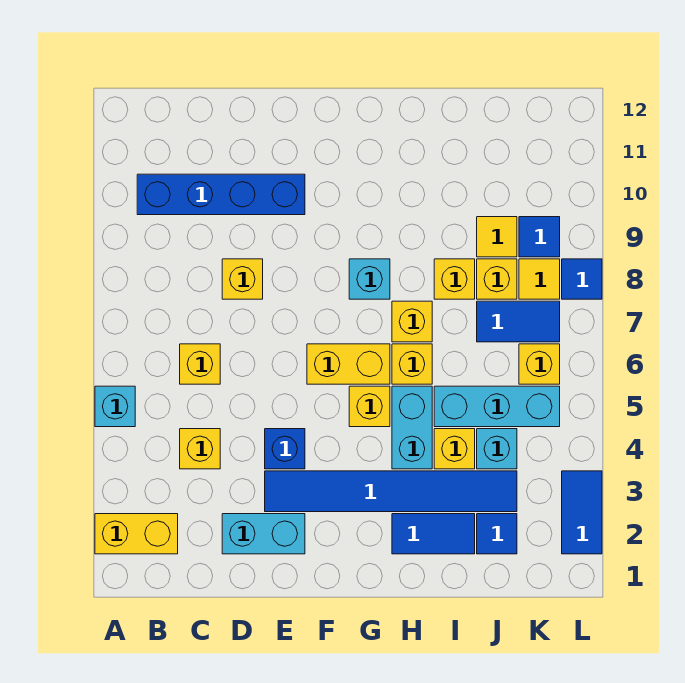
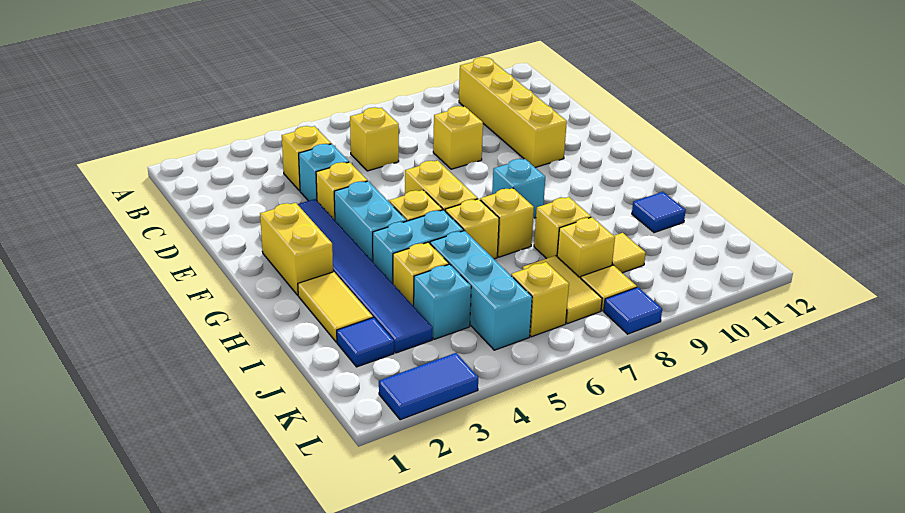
yellow 1x2 brick [95,514,178,554] -> yellow 1x2 brick moved to [260,203,333,295]
cyan 1x1 brick [95,386,135,427] -> cyan 1x1 brick moved to [299,144,349,201]
blue 1x4 brick [137,174,305,215] -> yellow 1x4 brick [459,57,567,167]
cyan 1x2 brick [222,514,305,554] -> cyan 1x2 brick moved to [334,181,407,261]
blue 1x1 brick [265,429,305,469] -> yellow 1x1 brick [316,162,367,220]
blue 1x2 tile [392,514,475,554] -> yellow 1x2 tile [298,272,373,342]
blue 1x2 tile [477,301,560,342] -> yellow 1x2 tile [523,256,602,324]
blue 1x1 tile [519,217,560,257] -> blue 1x1 tile moved to [632,192,686,233]

